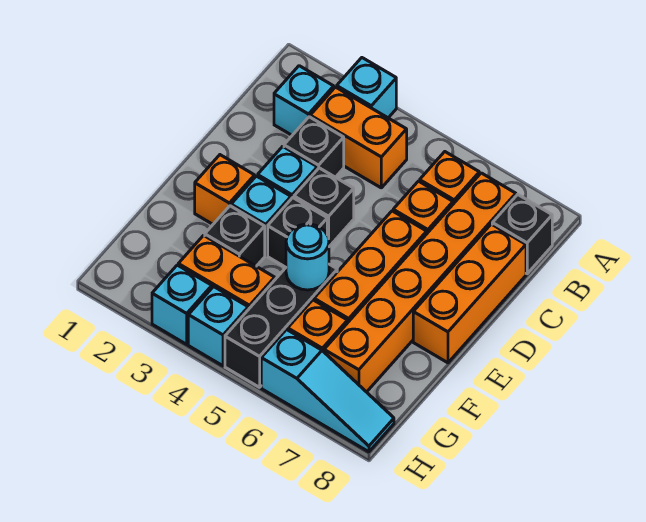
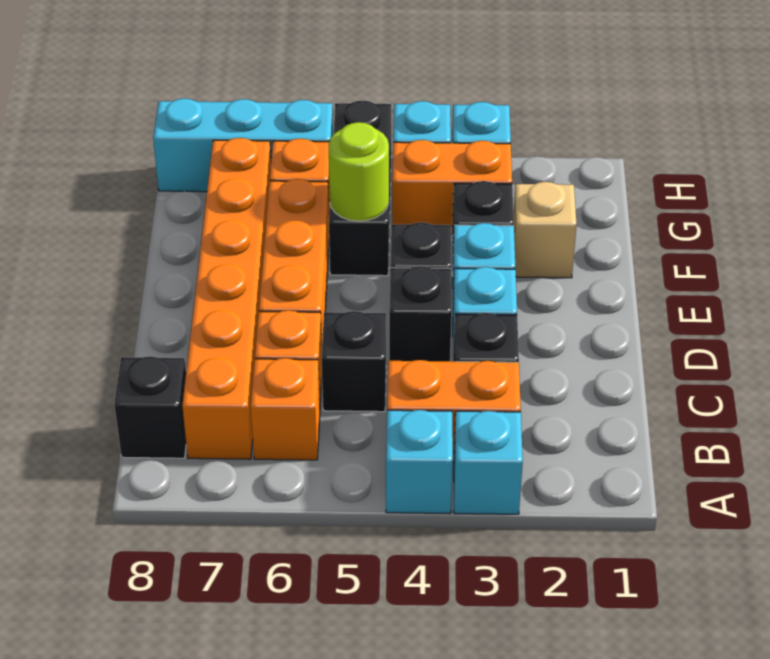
cyan 1x1 brick [274,66,334,135] -> cyan 1x1 brick moved to [386,410,453,514]
none -> black 1x1 brick [322,311,386,412]
orange 1x3 brick [413,224,526,363] -> none
orange 1x1 brick [195,155,255,224] -> none
none -> tan 1x1 brick [513,182,577,278]
cyan 1x1 round brick [286,224,329,290] -> lime 1x1 round brick [328,122,389,221]
cyan 1x3 slope [261,330,394,452] -> cyan 1x3 brick [153,98,333,192]

